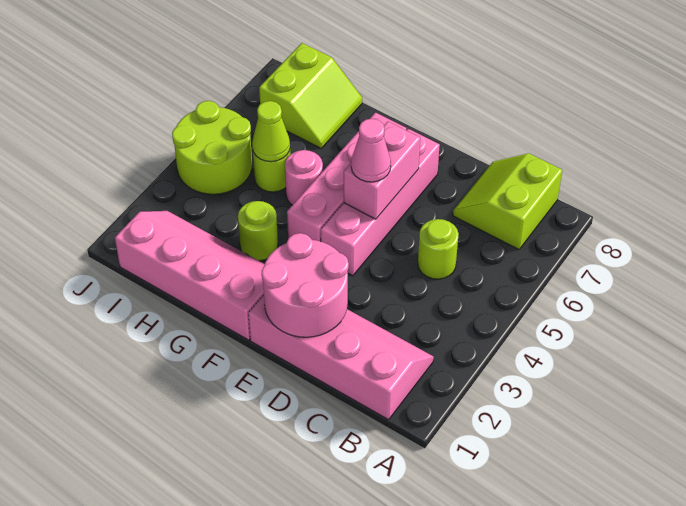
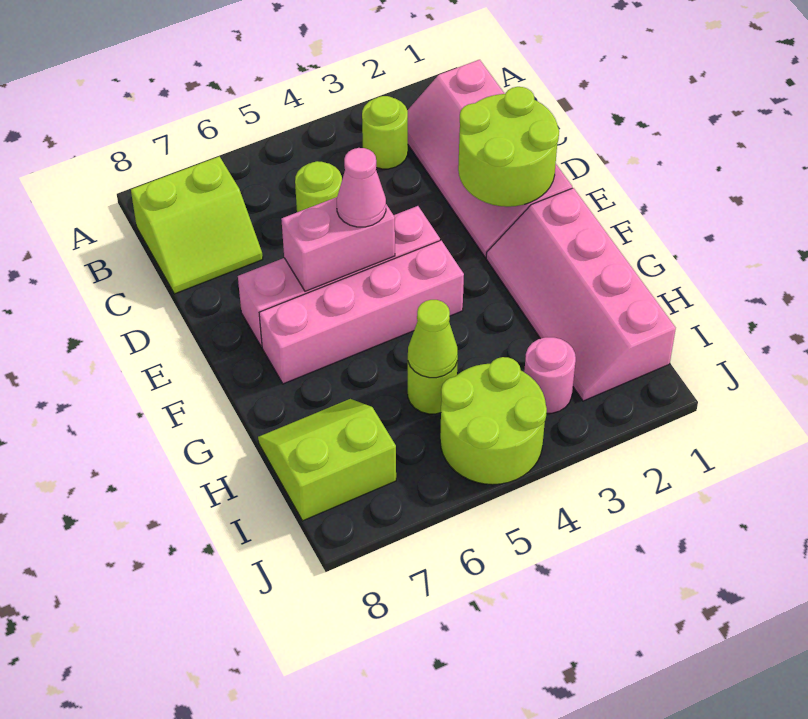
pink 2x2 round brick [262,233,349,337] -> lime 2x2 round brick [458,87,559,207]
lime 1x1 round brick [238,201,278,261] -> lime 1x1 round brick moved to [362,96,408,169]
pink 1x1 round brick [285,150,323,205] -> pink 1x1 round brick moved to [524,337,576,413]

